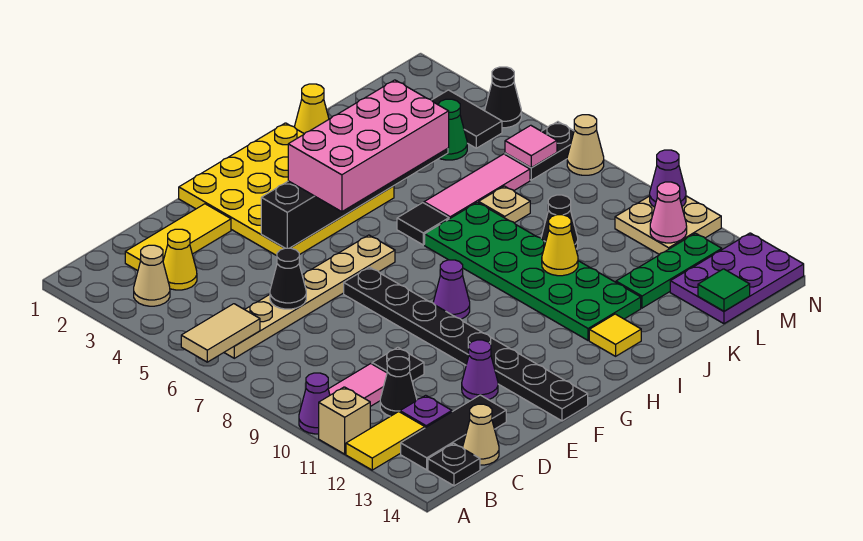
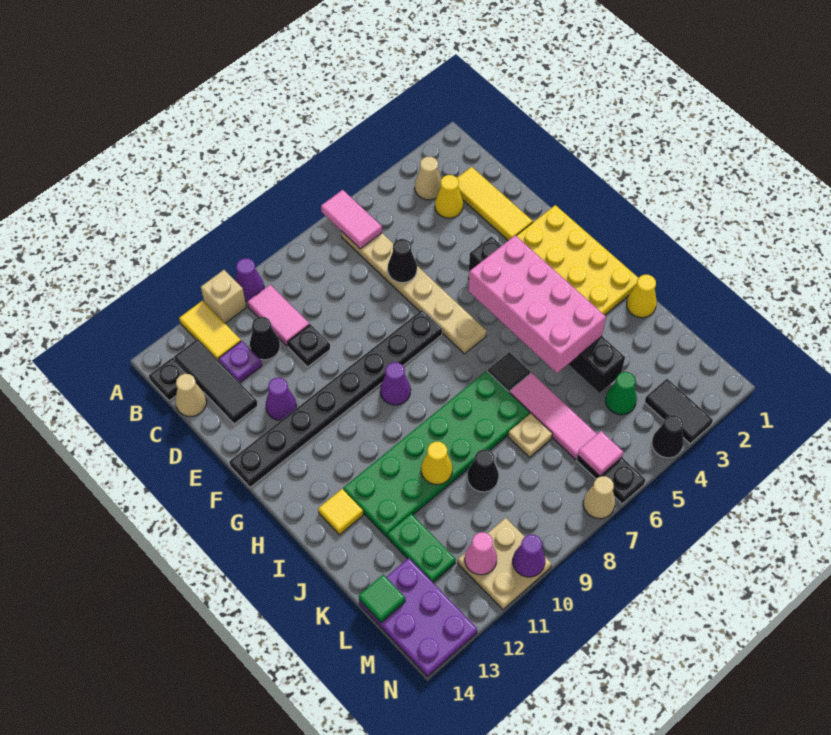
tan 1x2 tile [181,304,260,362] -> pink 1x2 tile [321,190,382,249]
green 1x3 plate [616,233,722,308] -> green 1x2 plate [388,514,456,582]
black 1x2 tile [432,90,502,148] -> black 1x2 tile turned to [645,379,713,444]

